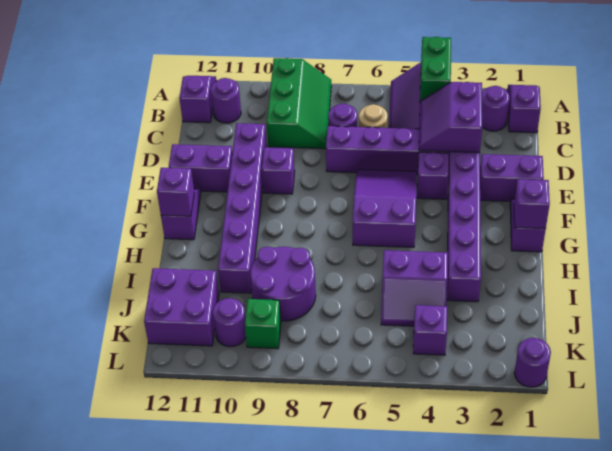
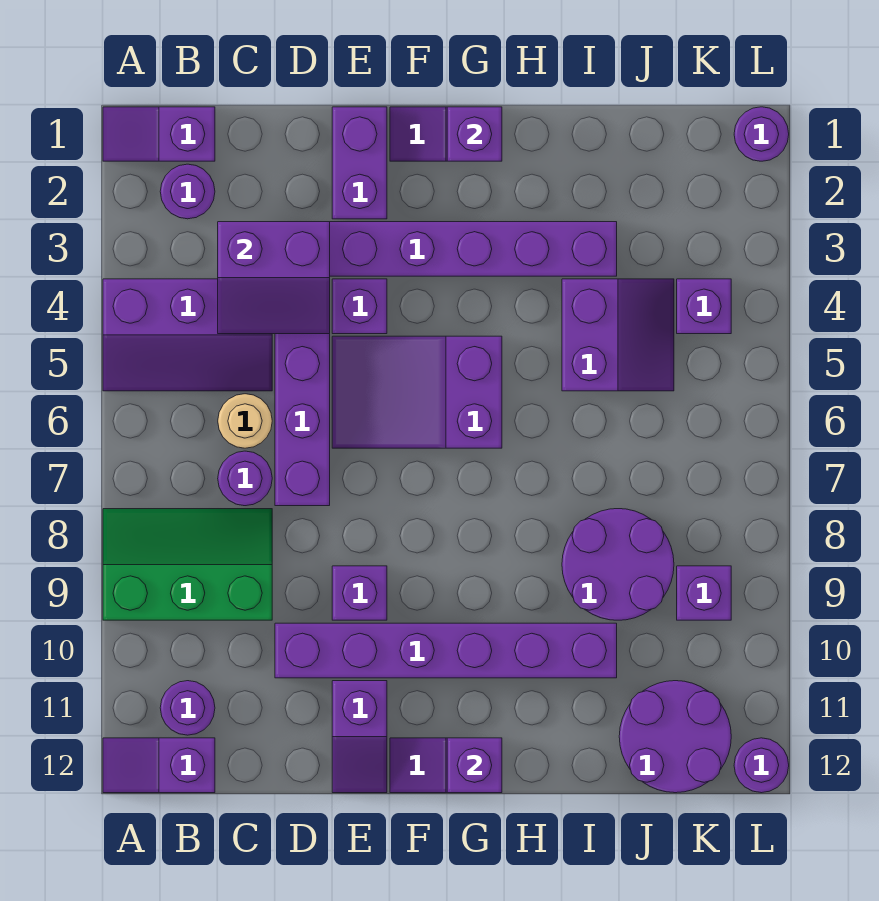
green 1x2 brick [420,37,451,101] -> none
purple 1x2 brick [169,144,232,192] -> purple 1x2 slope [332,681,387,793]
purple 2x2 brick [144,268,219,346] -> purple 2x2 round brick [619,681,731,793]
green 1x1 brick [245,299,281,349] -> purple 1x1 brick [677,566,731,620]
purple 1x1 round brick [213,298,246,347] -> purple 1x1 round brick moved to [734,738,789,793]

